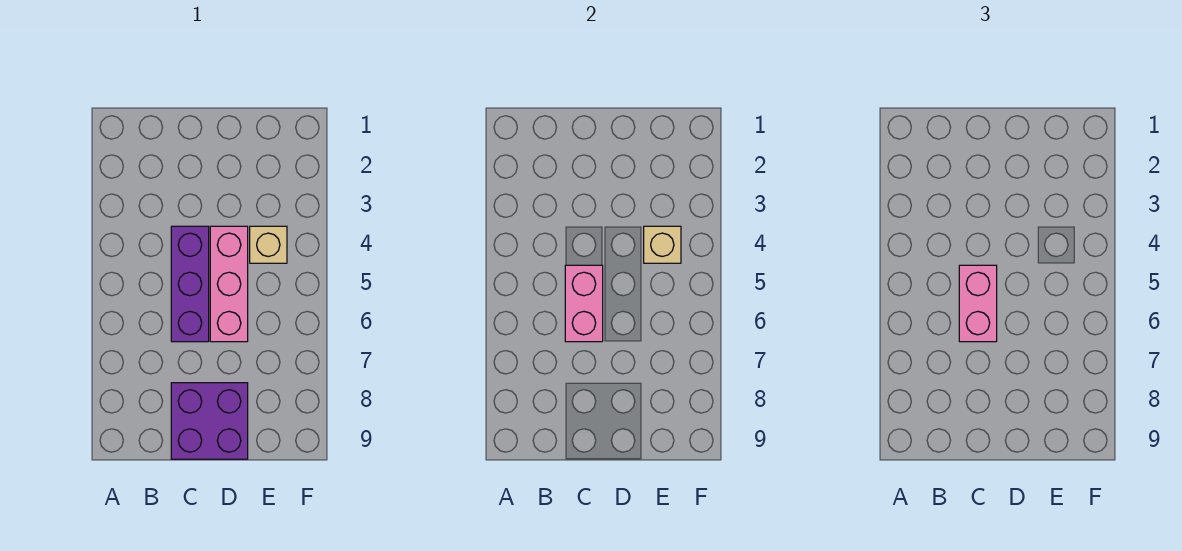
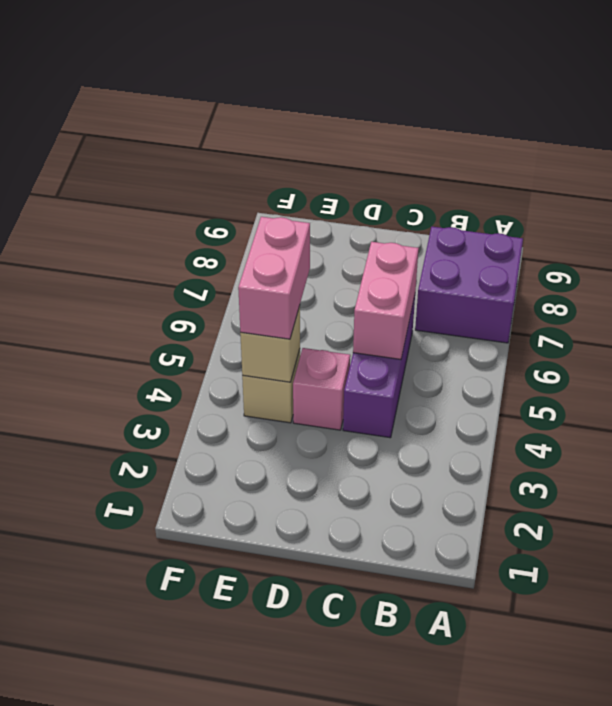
pink 1x2 brick [959,265,997,342] -> pink 1x2 brick moved to [238,217,310,339]
purple 2x2 brick [171,383,248,459] -> purple 2x2 brick moved to [415,227,523,343]
pink 1x3 brick [210,226,248,342] -> pink 1x1 brick [293,348,350,430]

